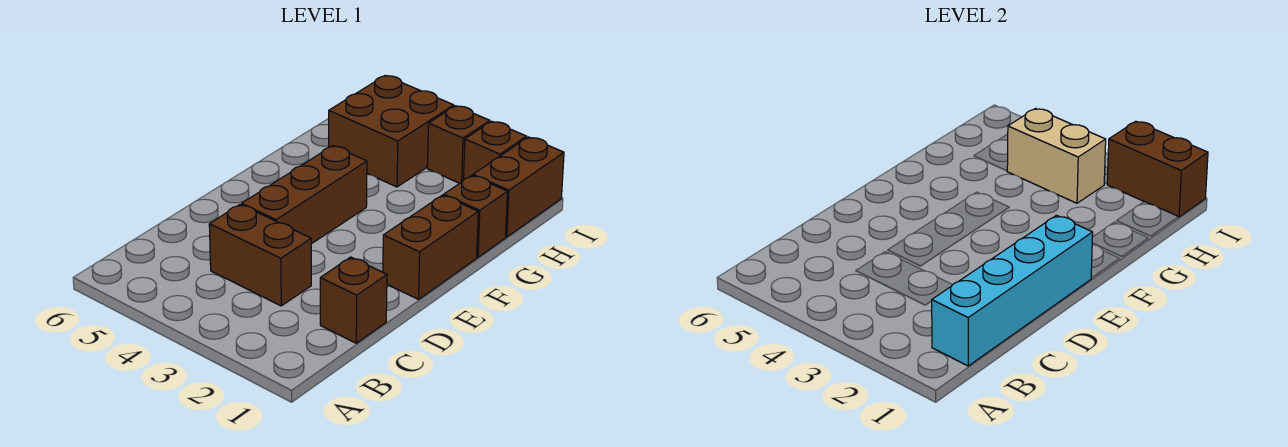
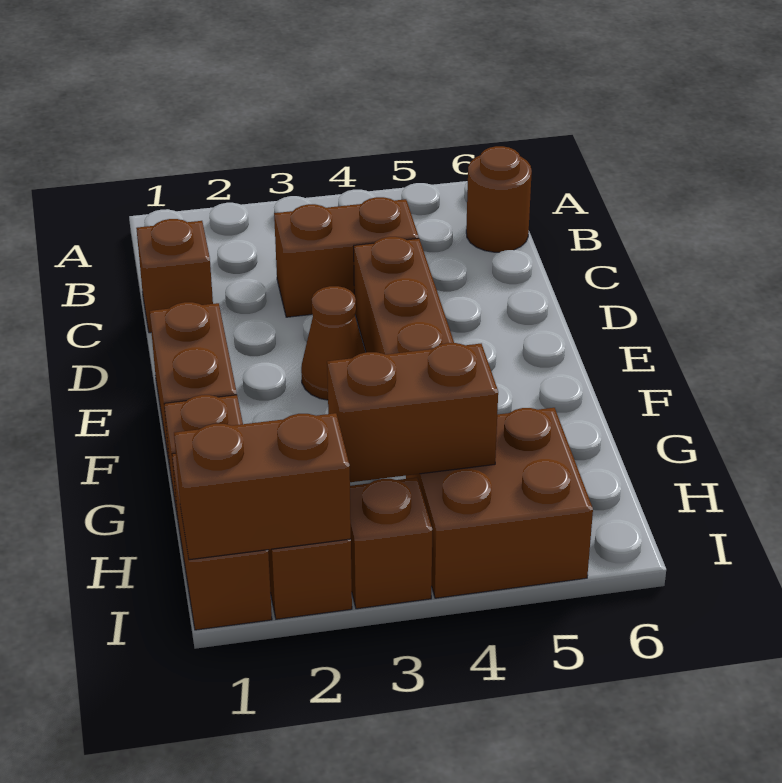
cyan 1x4 brick [932,215,1093,366] -> none
none -> brown 1x1 round brick [466,146,532,252]
none -> brown 1x1 cone [301,286,366,400]
tan 1x2 brick [1007,109,1106,203] -> brown 1x2 brick [327,343,498,482]

